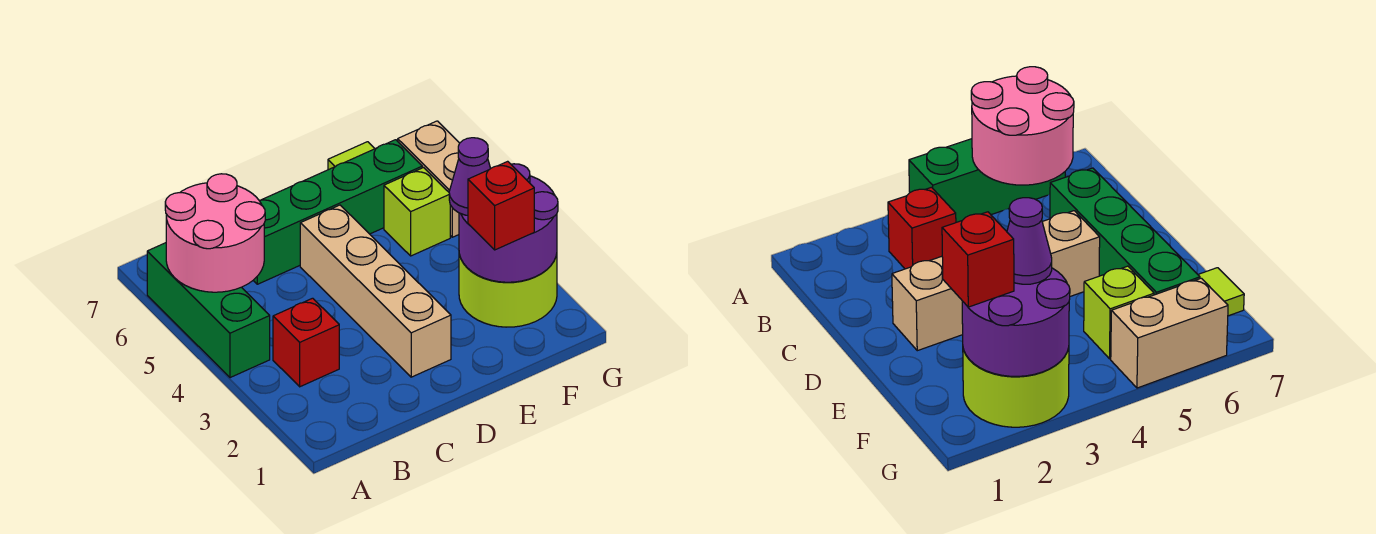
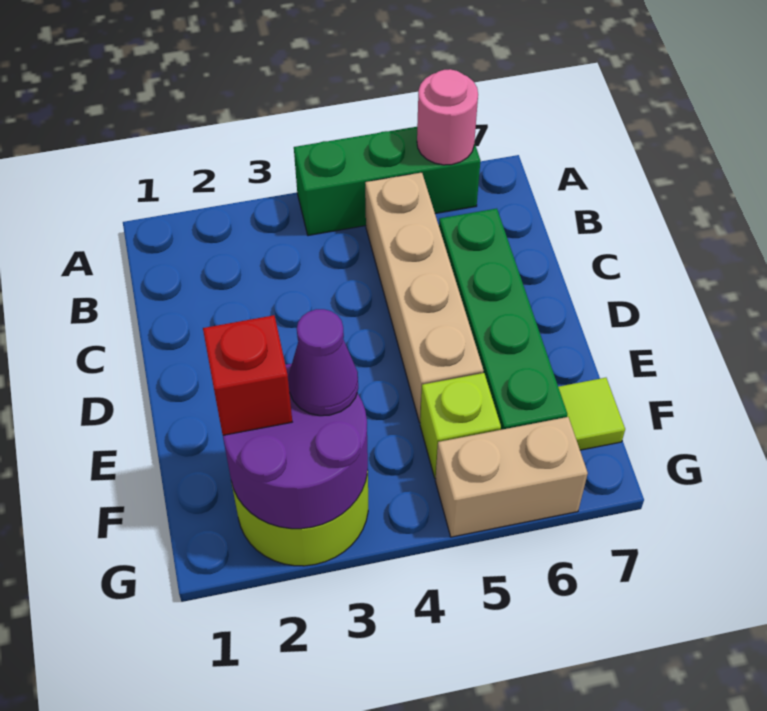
pink 2x2 round brick [165,174,265,292] -> pink 1x1 round brick [417,69,478,165]
red 1x1 brick [273,298,339,387] -> none
tan 1x4 brick [300,205,451,377] -> tan 1x4 brick turned to [365,172,483,423]

